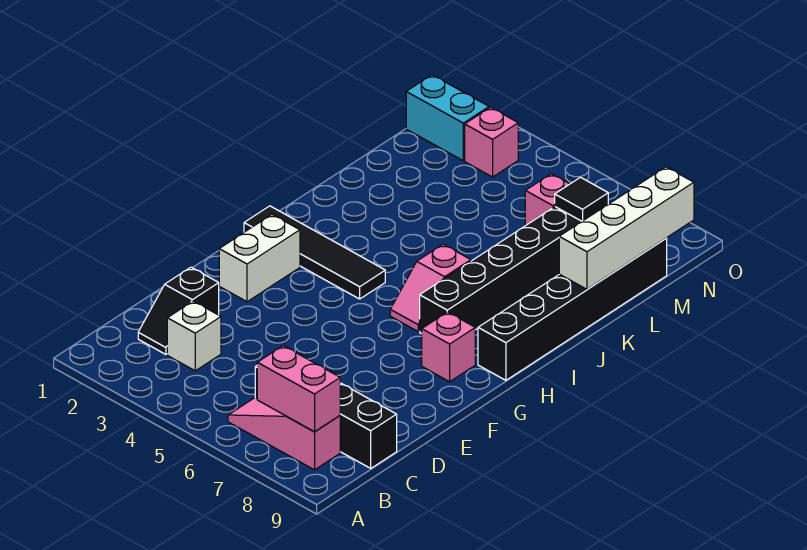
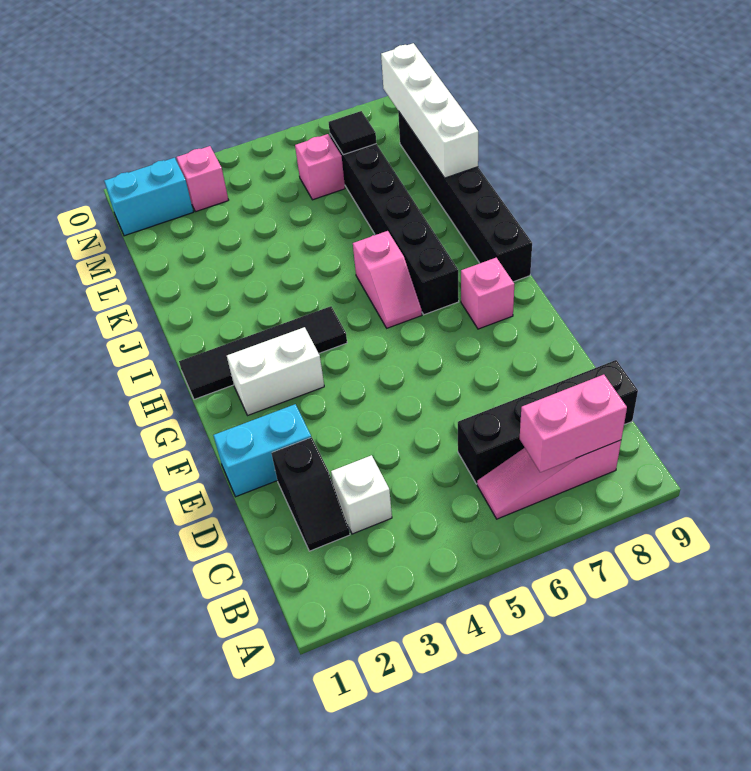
none -> cyan 1x2 brick [213,404,311,497]
white 1x2 brick [219,215,300,302] -> white 1x2 brick turned to [227,327,324,415]

